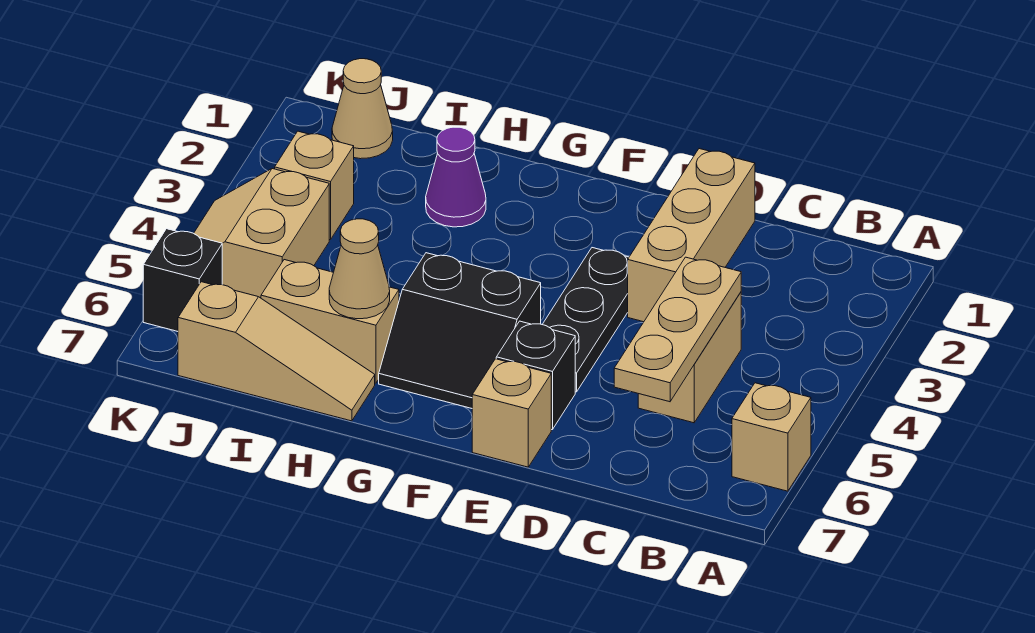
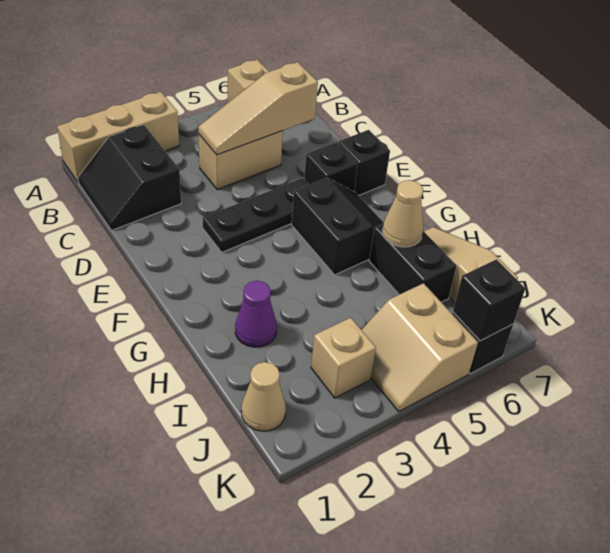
none -> black 2x2 slope [78,125,181,231]
tan 1x3 plate [614,257,741,402] -> tan 1x3 slope [198,62,318,155]
tan 1x3 brick [628,149,755,322] -> tan 1x3 brick moved to [57,92,179,182]
tan 1x1 brick [472,359,551,467] -> black 1x1 brick [339,130,390,196]
tan 1x2 brick [261,260,399,383] -> black 1x2 brick [369,223,457,302]
tan 2x2 slope [194,169,329,298] -> tan 2x2 slope turned to [362,283,478,411]
none -> black 1x1 brick [453,259,525,341]

